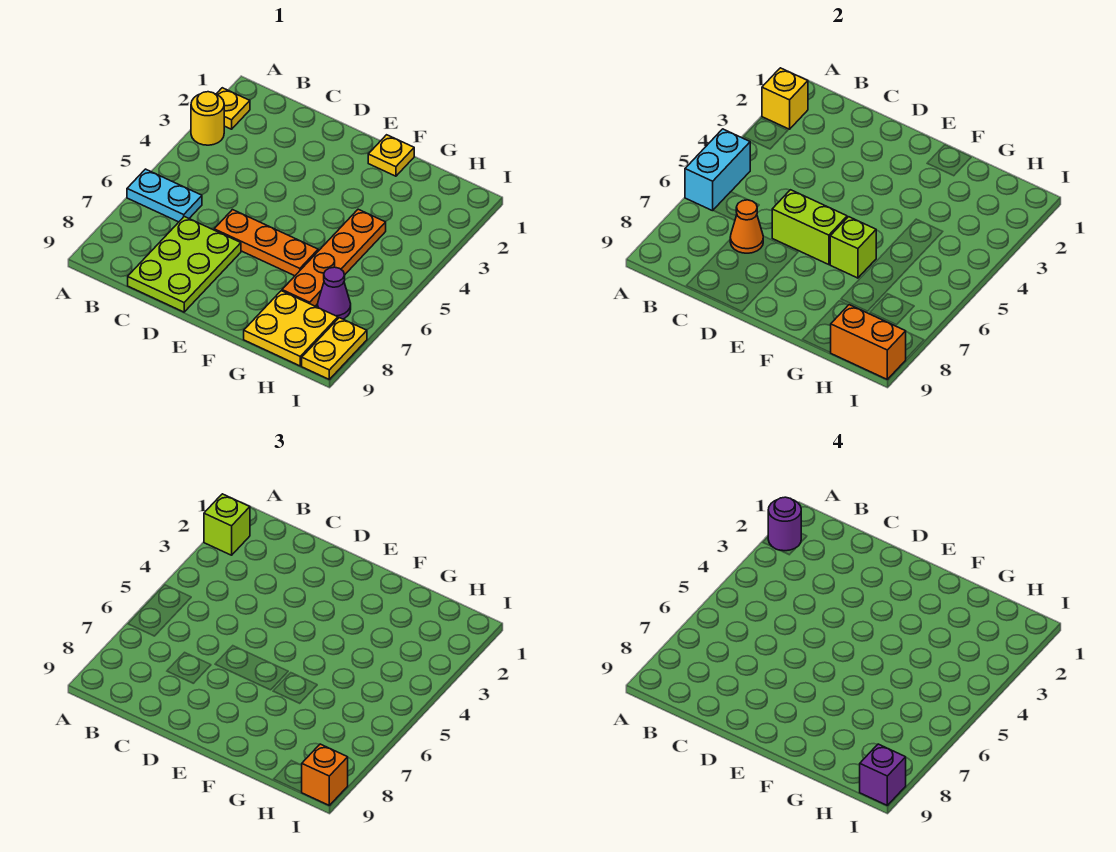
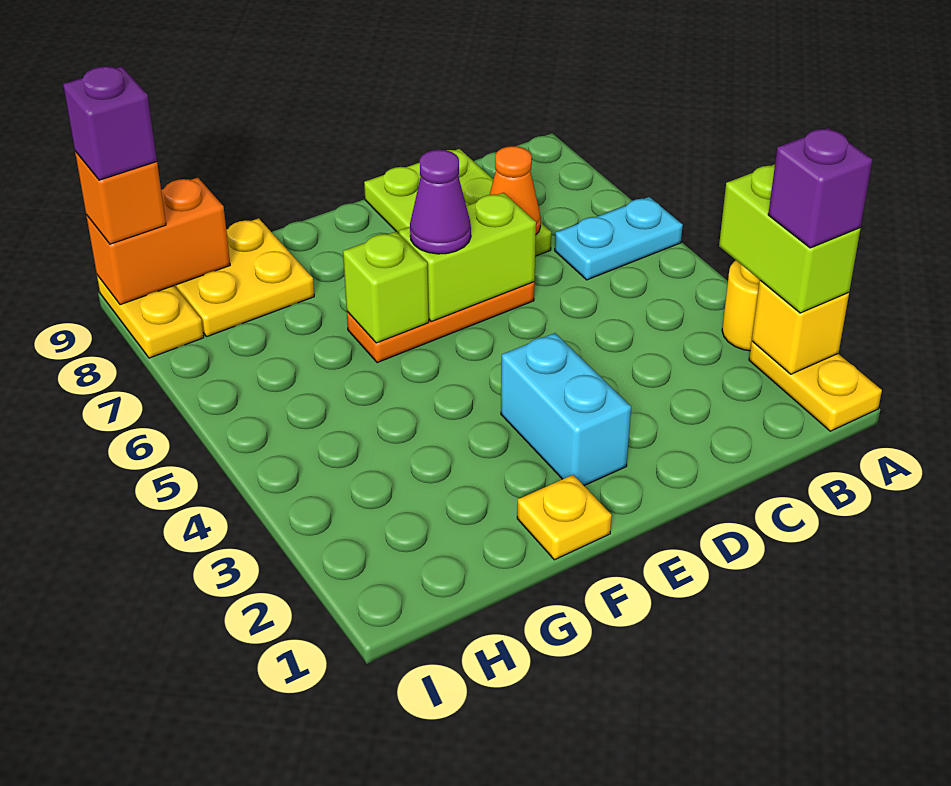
yellow 1x1 plate [217,88,250,129] -> yellow 1x2 plate [749,341,882,431]
lime 1x1 brick [204,494,250,555] -> lime 1x2 brick [719,164,861,313]
purple 1x1 round brick [768,497,801,551] -> purple 1x1 brick [768,128,873,248]
cyan 1x2 brick [685,129,750,211] -> cyan 1x2 brick moved to [501,333,631,486]
orange 1x4 plate [282,209,386,306] -> none
purple 1x1 cone [318,267,351,319] -> purple 1x1 cone moved to [410,150,471,254]

